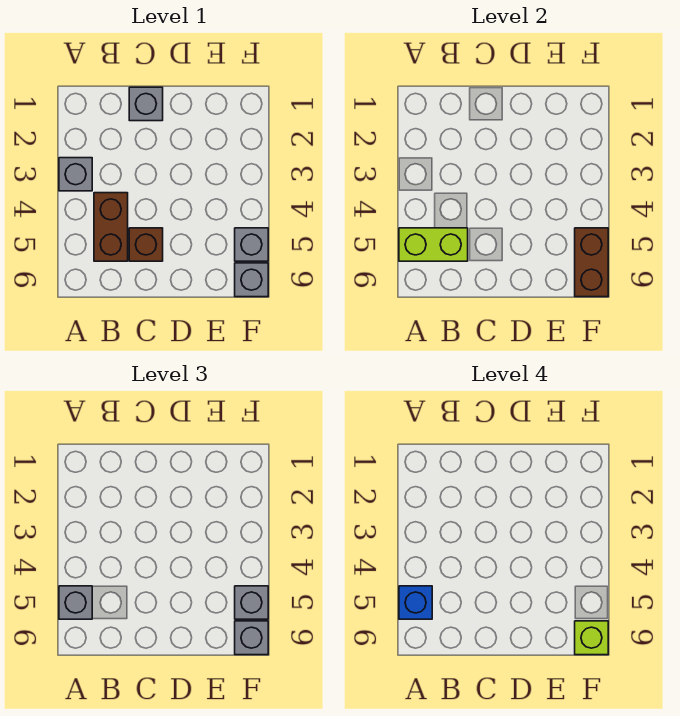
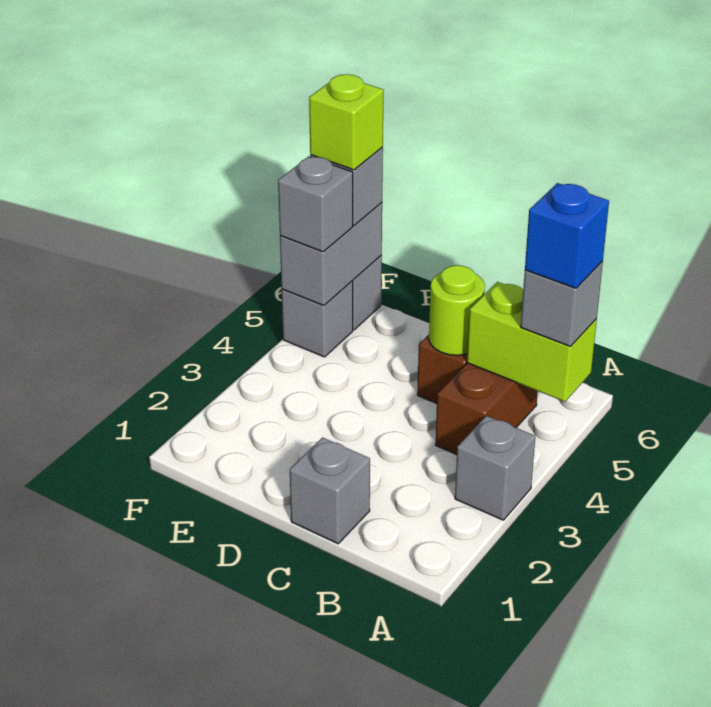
none -> lime 1x1 round brick [429,265,485,355]
brown 1x2 brick [575,228,608,297] -> grey 1x2 brick [280,203,382,306]

